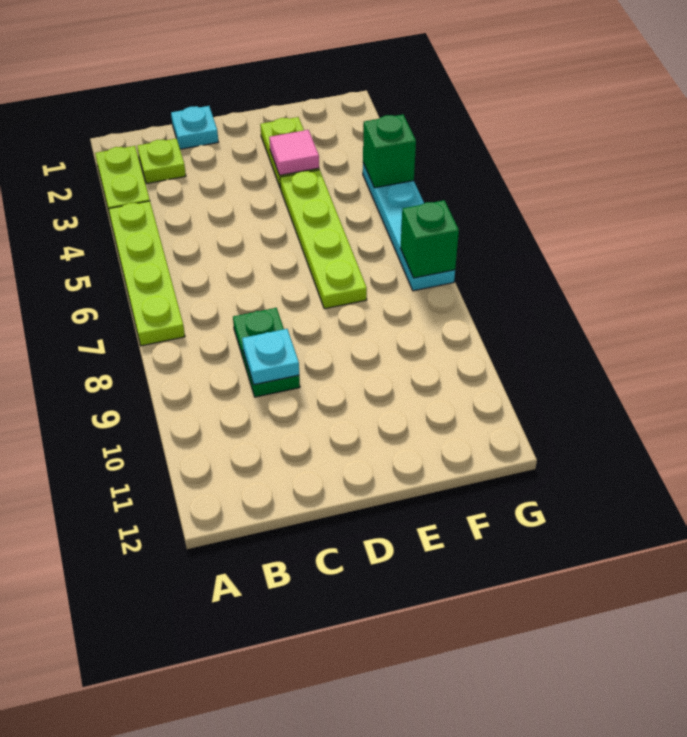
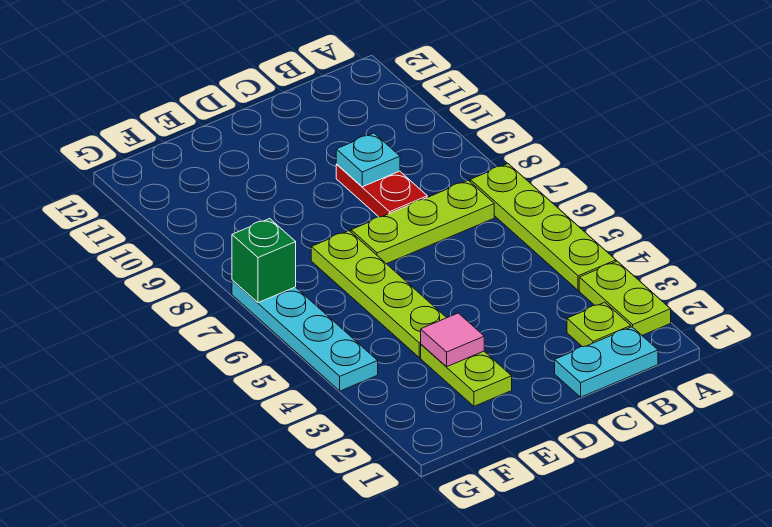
none -> lime 1x3 plate [351,180,494,264]
cyan 1x1 plate [171,106,218,149] -> cyan 1x2 plate [555,327,658,397]
green 1x2 plate [233,308,300,397] -> red 1x2 plate [336,164,427,217]
green 1x1 brick [363,115,416,188] -> none

